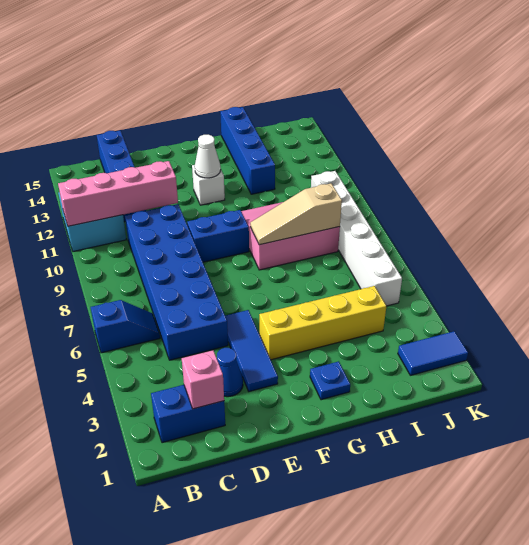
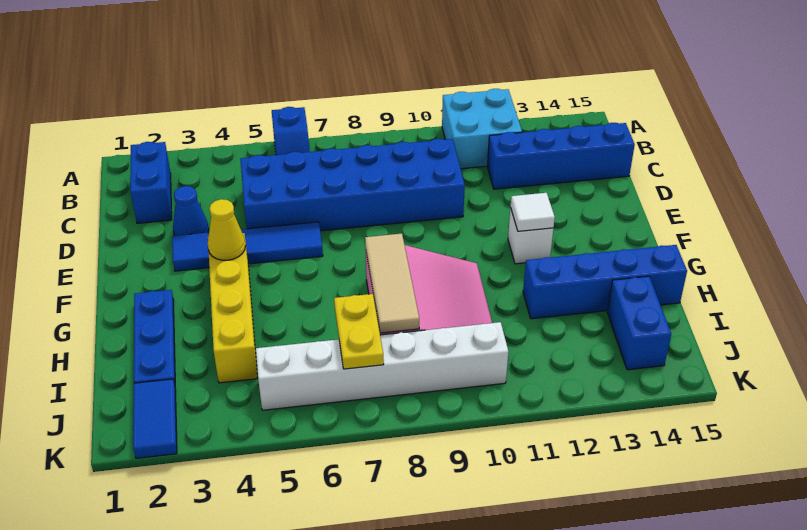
pink 1x4 brick [58,161,178,226] -> none
pink 1x1 brick [182,350,224,409] -> none
blue 1x3 tile [225,310,278,391] -> blue 1x4 tile [172,222,323,271]
blue 1x2 brick [187,210,249,262] -> blue 1x2 brick moved to [607,276,671,370]
none -> yellow 1x1 cone [208,199,245,260]
white 1x1 cone [195,135,221,178] -> white 1x1 tile [511,193,555,231]
blue 1x1 plate [310,361,350,400] -> blue 1x3 plate [134,290,175,384]
tan 1x3 slope [250,183,342,245] -> tan 1x3 tile [365,234,419,333]
none -> yellow 1x2 plate [334,294,384,369]

